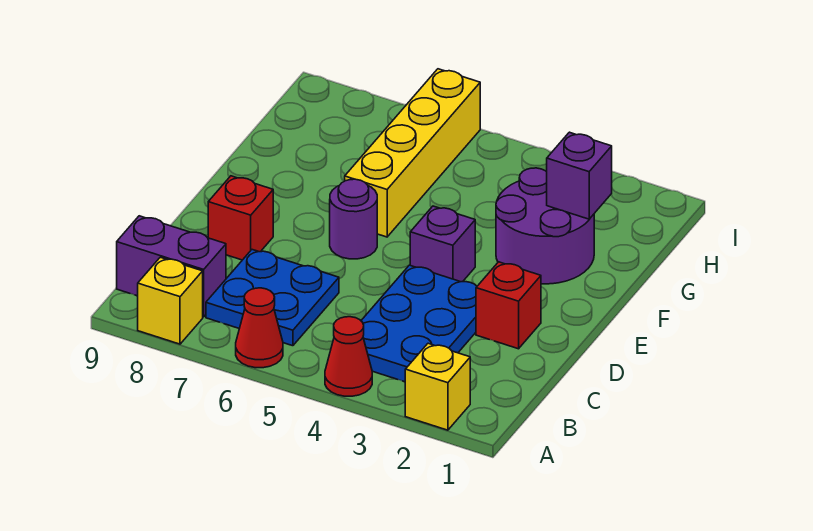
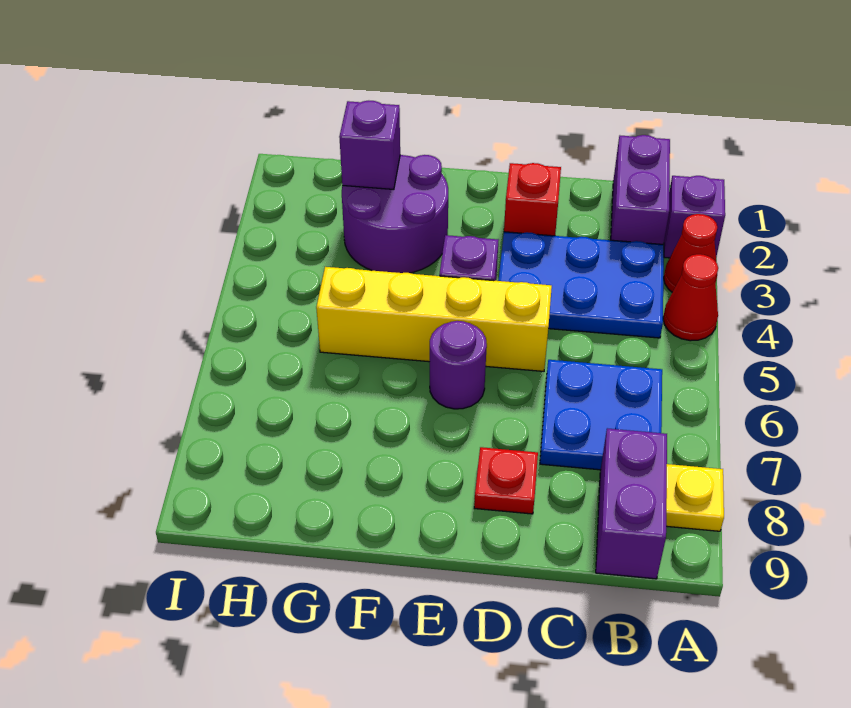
yellow 1x1 brick [405,343,470,430] -> purple 1x1 brick [664,176,725,258]
red 1x1 cone [236,288,283,368] -> red 1x1 cone moved to [664,214,717,292]
yellow 1x1 brick [138,257,203,344] -> yellow 1x1 plate [666,464,724,531]
none -> purple 1x2 brick [611,135,670,244]
red 1x1 brick [208,176,273,260] -> red 1x1 plate [474,447,538,514]
yellow 1x4 brick [345,69,480,237] -> yellow 1x4 brick moved to [316,267,552,371]

